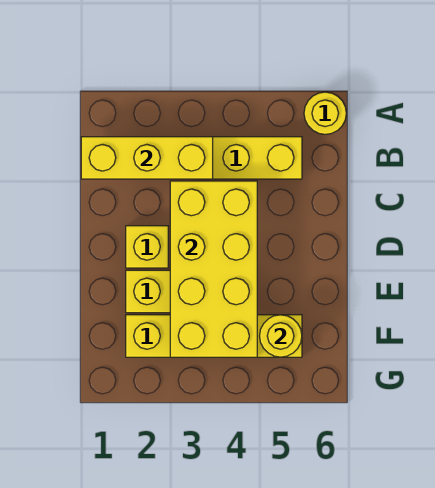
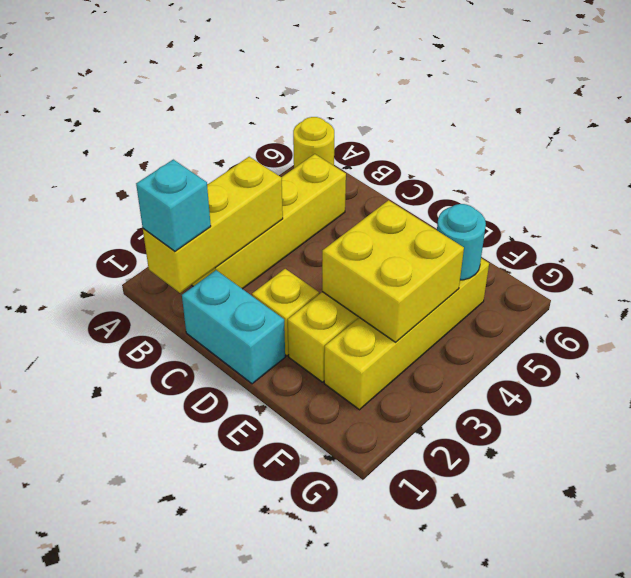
none -> cyan 1x1 brick [136,160,211,251]
none -> cyan 1x2 brick [182,270,285,384]
yellow 2x4 brick [170,181,257,357] -> yellow 2x2 brick [322,200,464,342]
yellow 1x1 round brick [260,315,302,357] -> cyan 1x1 round brick [437,204,486,280]

